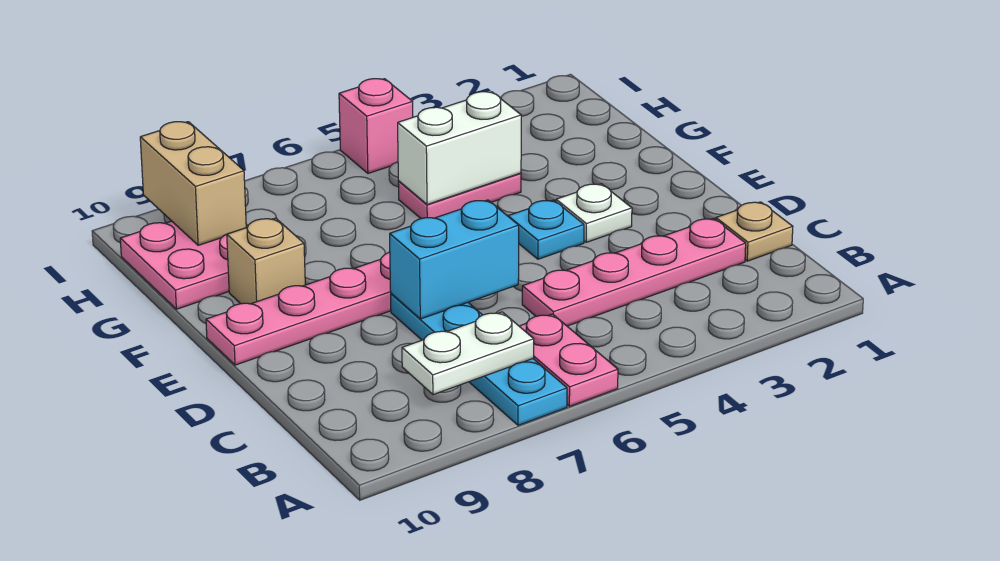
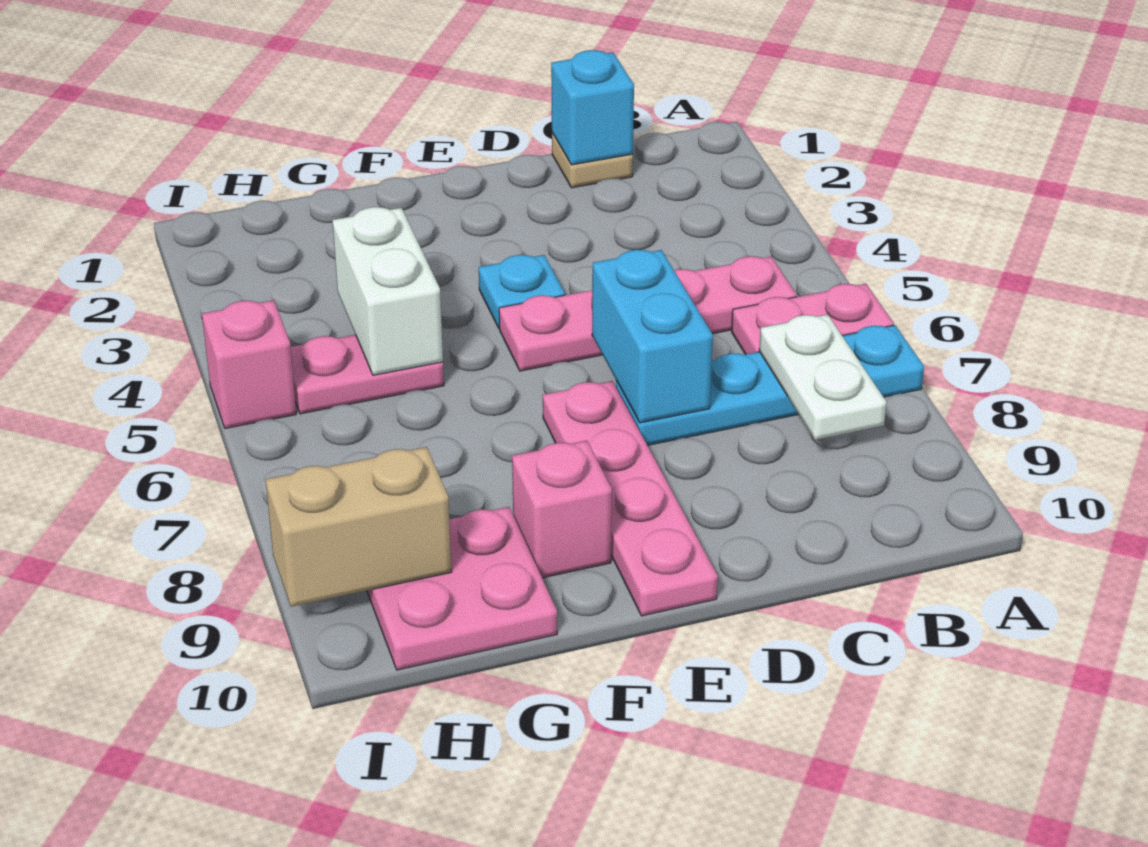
none -> cyan 1x1 brick [551,50,634,165]
pink 1x4 plate [522,218,746,326] -> pink 1x4 plate turned to [499,256,797,371]
white 1x1 plate [556,184,632,242] -> none
tan 1x1 brick [227,218,305,304] -> pink 1x1 brick [512,441,612,578]
pink 1x2 plate [398,173,521,219] -> pink 1x2 plate turned to [290,335,444,414]

